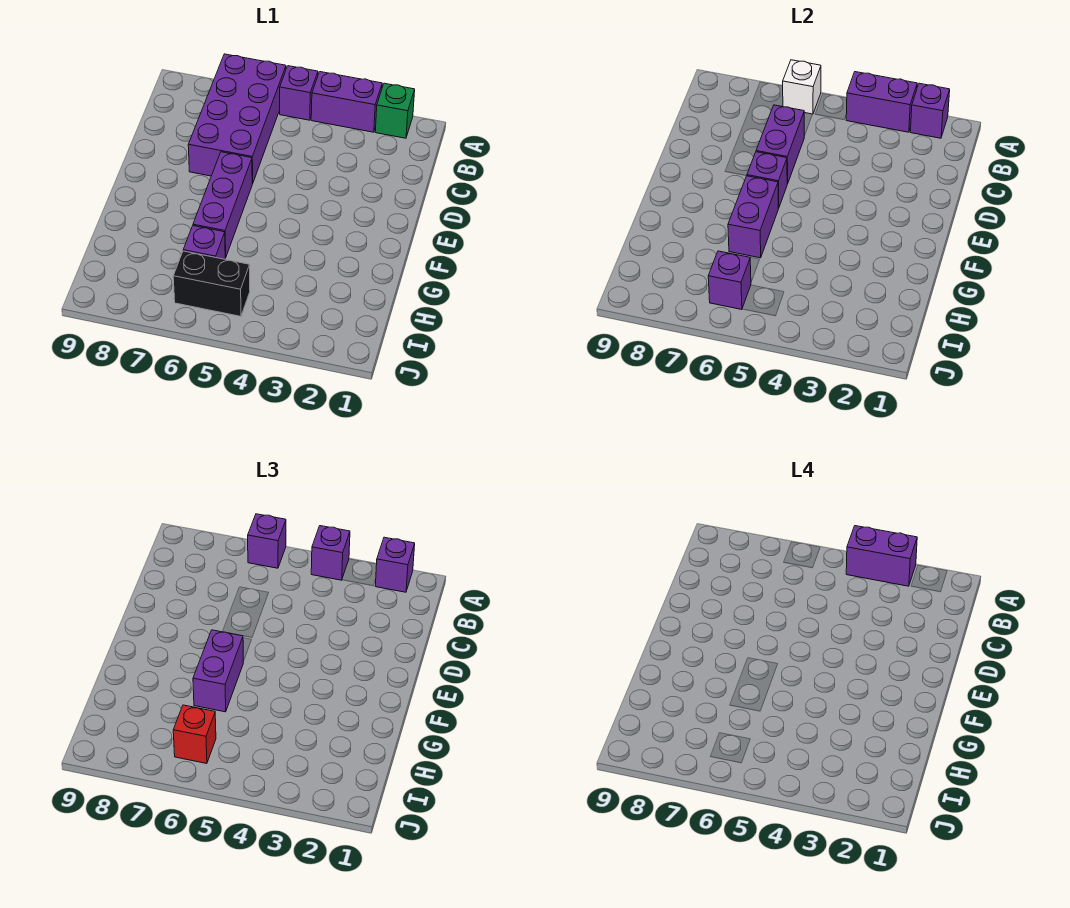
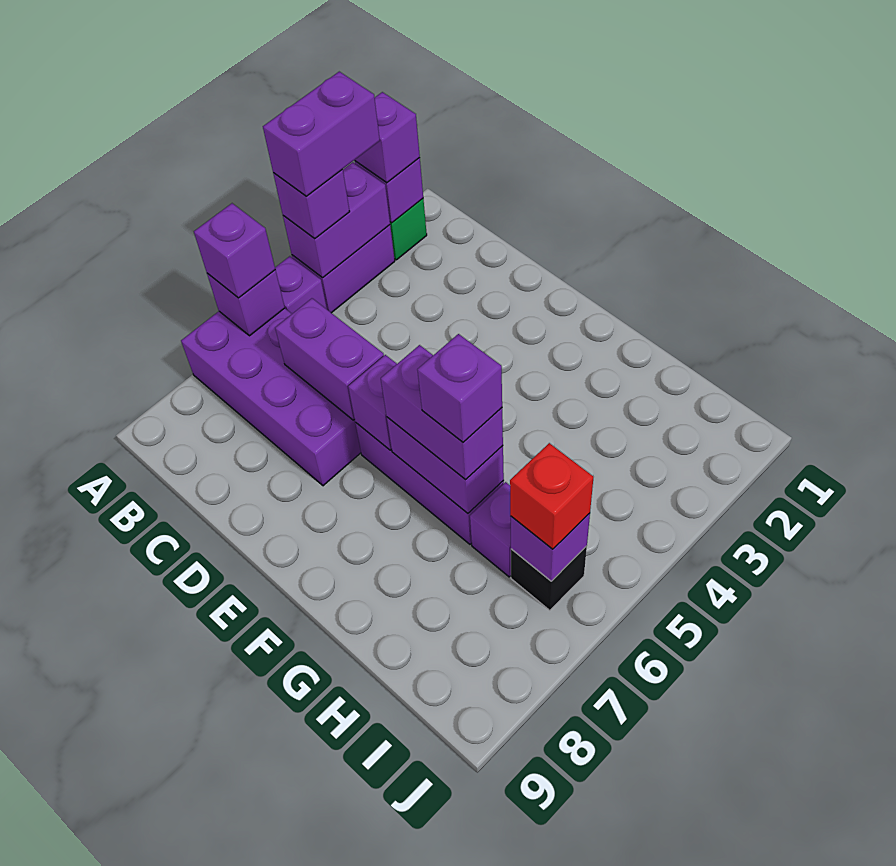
white 1x1 brick [783,60,821,114] -> purple 1x1 brick [207,270,285,336]
none -> purple 1x1 brick [417,334,502,442]
black 1x2 brick [173,251,250,316] -> black 1x1 brick [511,546,587,610]

